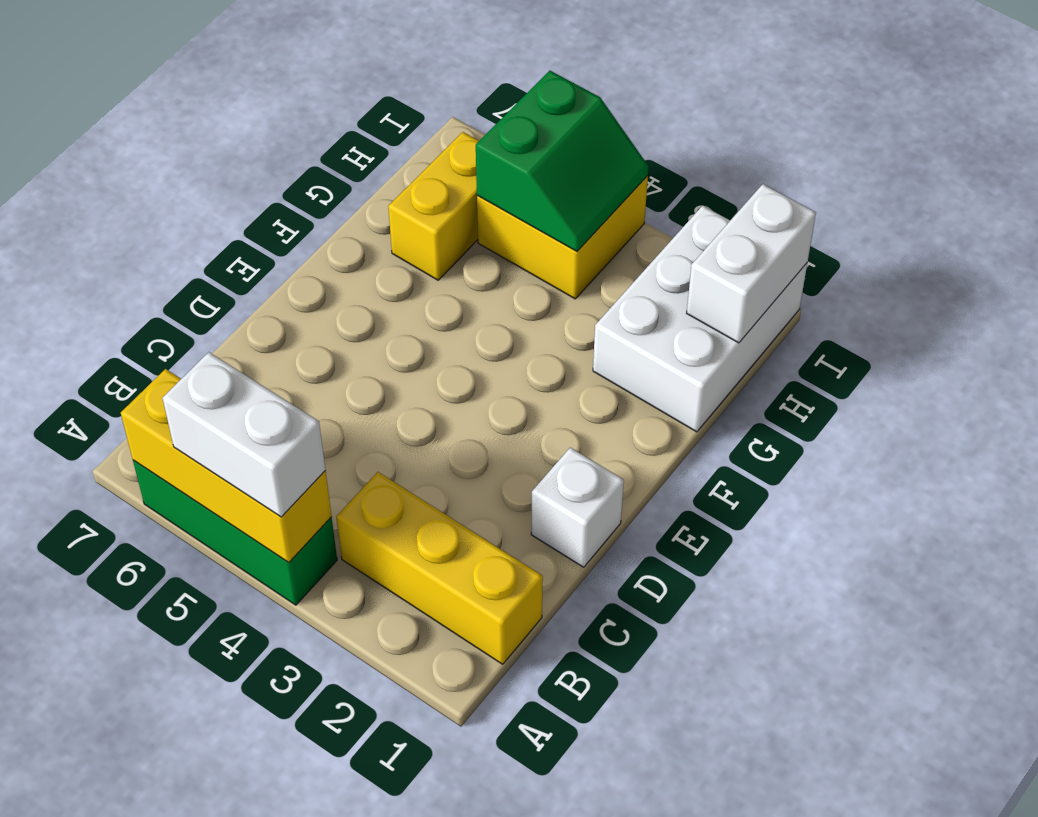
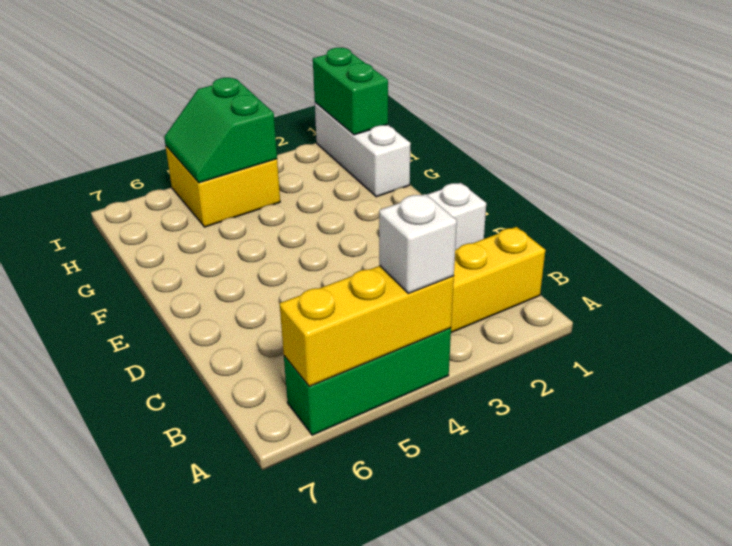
white 1x2 brick [162,352,325,517] -> white 1x1 brick [379,194,457,293]
white 2x3 brick [593,206,807,432] -> white 1x3 brick [315,103,411,197]
yellow 1x2 brick [388,132,479,280] -> none
white 1x2 brick [687,184,816,343] -> green 1x2 brick [313,48,388,135]
green 2x2 slope [476,71,649,251] -> green 2x2 slope turned to [164,78,277,183]

